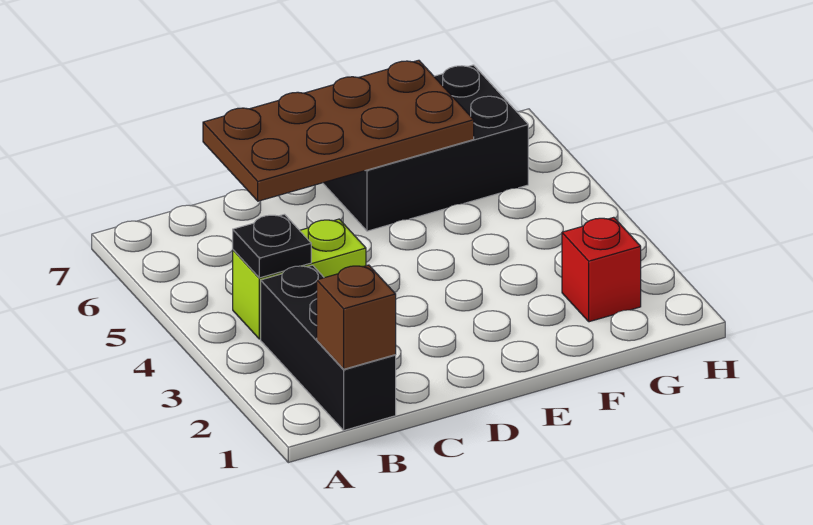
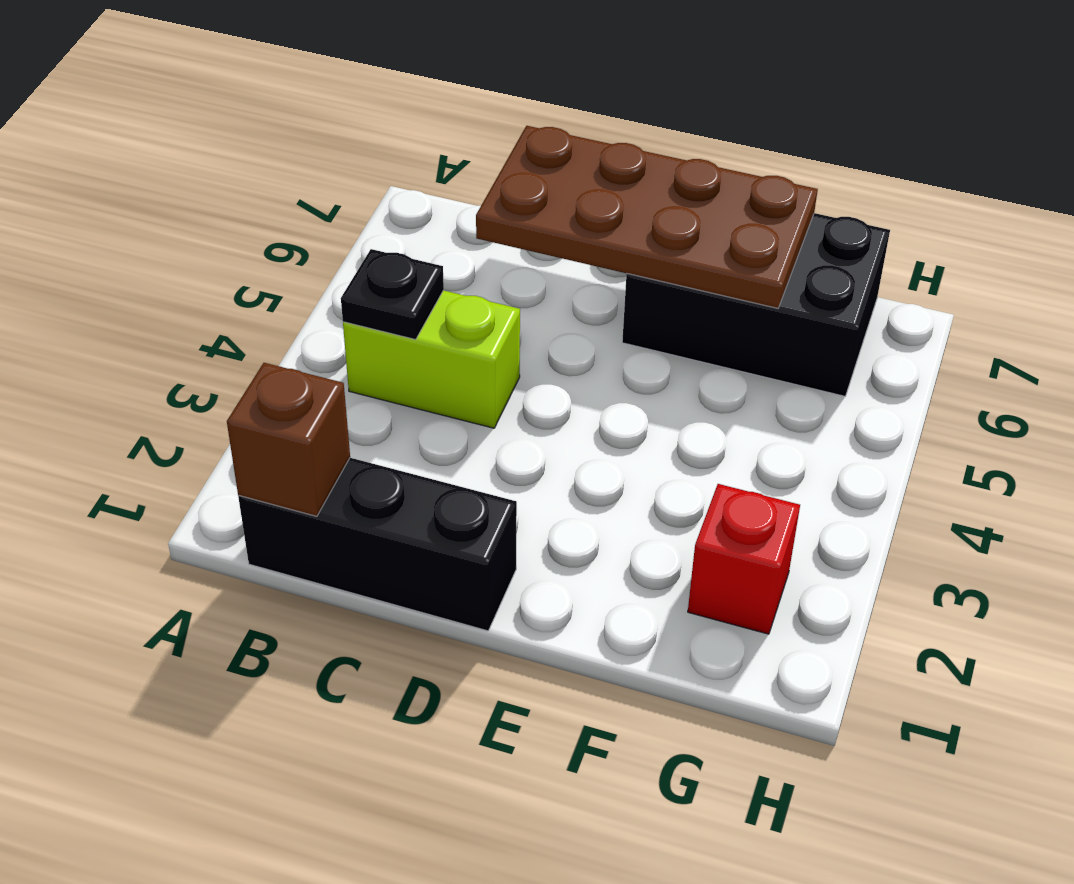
black 1x3 brick [261,265,396,430] -> black 1x3 brick turned to [238,458,517,631]

